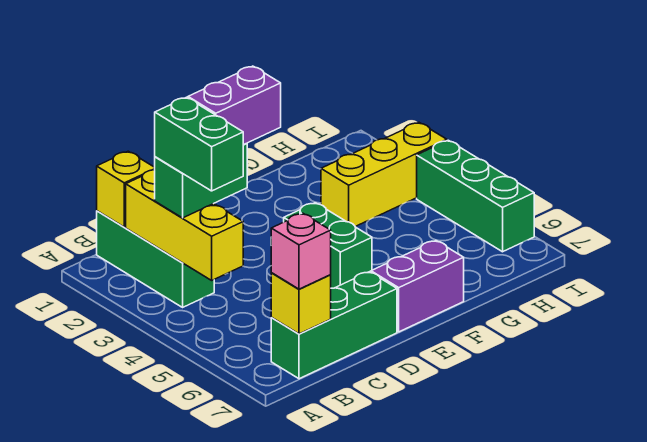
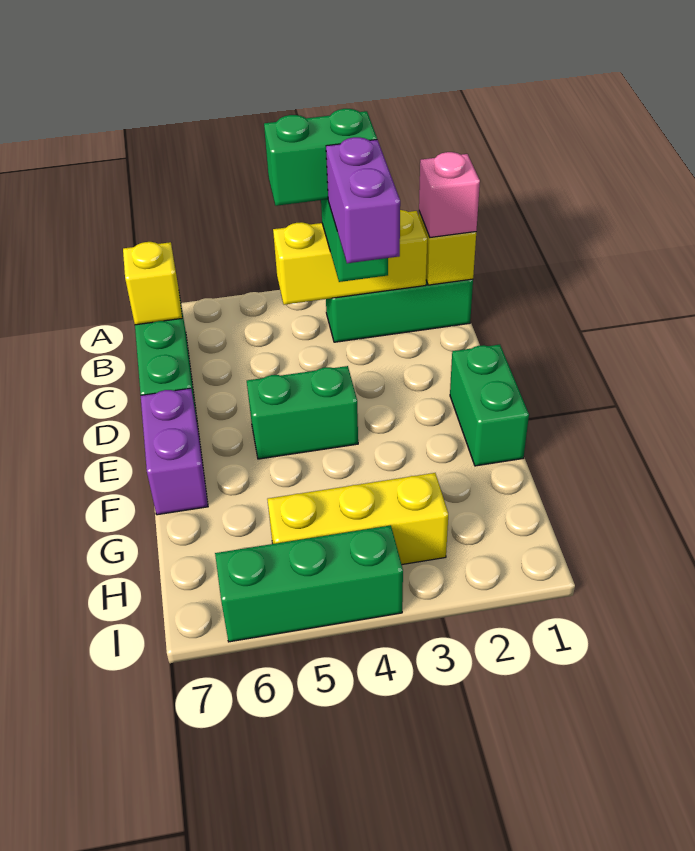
pink 1x1 brick [271,213,331,289] -> pink 1x1 brick moved to [419,152,480,237]
none -> green 1x2 brick [450,345,529,466]
yellow 1x3 brick [321,123,447,227] -> yellow 1x3 brick turned to [267,473,448,565]

